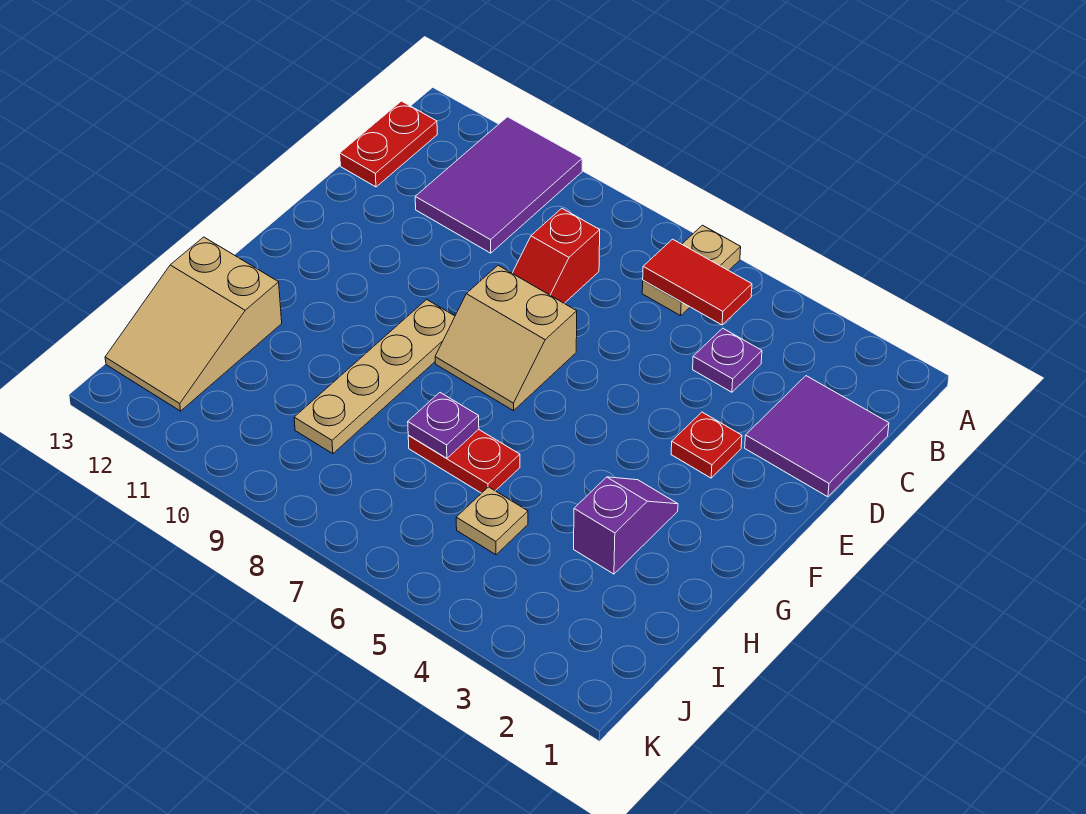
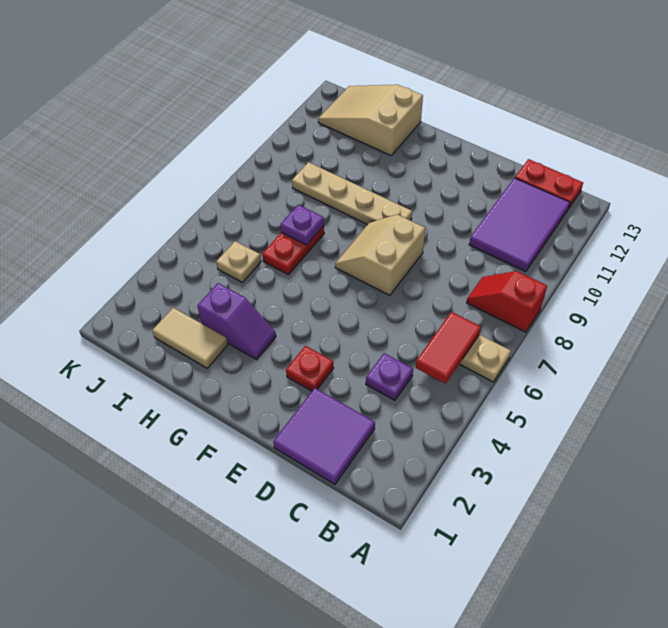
purple 2x3 tile [415,117,582,253] -> purple 2x3 tile turned to [469,178,570,272]
red 1x2 slope [512,208,600,303] -> red 1x2 slope moved to [466,271,547,332]
none -> tan 1x2 tile [152,308,228,368]

